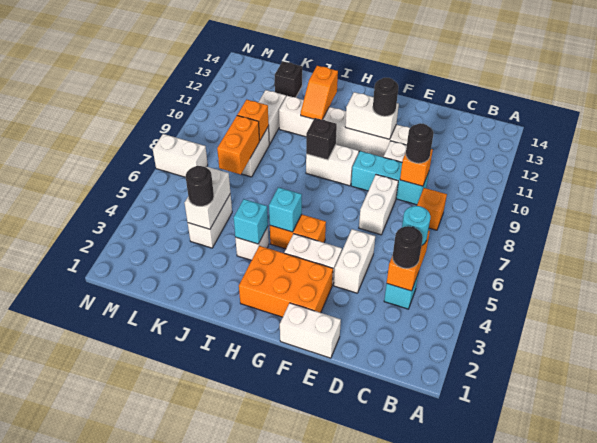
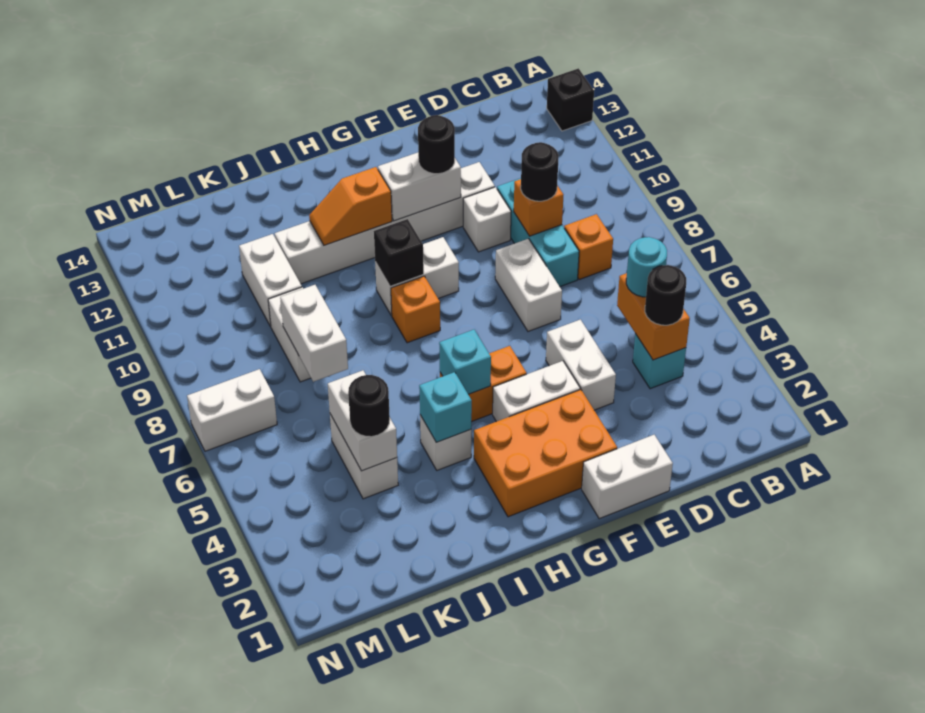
cyan 1x3 brick [351,151,429,205] -> cyan 1x3 brick turned to [497,178,579,287]
orange 1x2 slope [301,66,338,120] -> orange 1x2 slope turned to [309,167,392,245]
orange 1x2 brick [217,116,260,174] -> white 1x2 brick [280,285,348,382]
orange 1x1 brick [237,100,269,141] -> orange 1x1 brick moved to [391,276,440,343]
black 1x1 brick [275,61,302,97] -> black 1x1 brick moved to [547,68,594,131]

